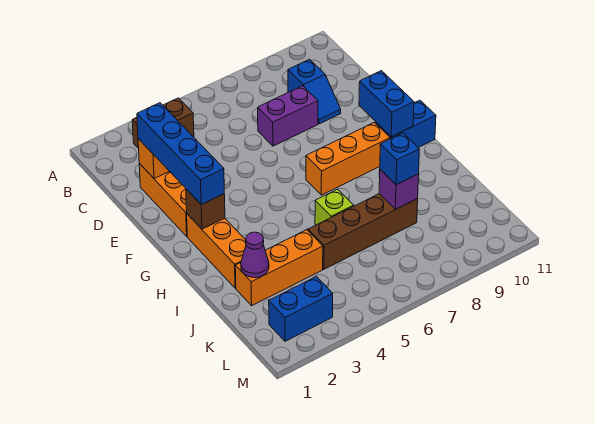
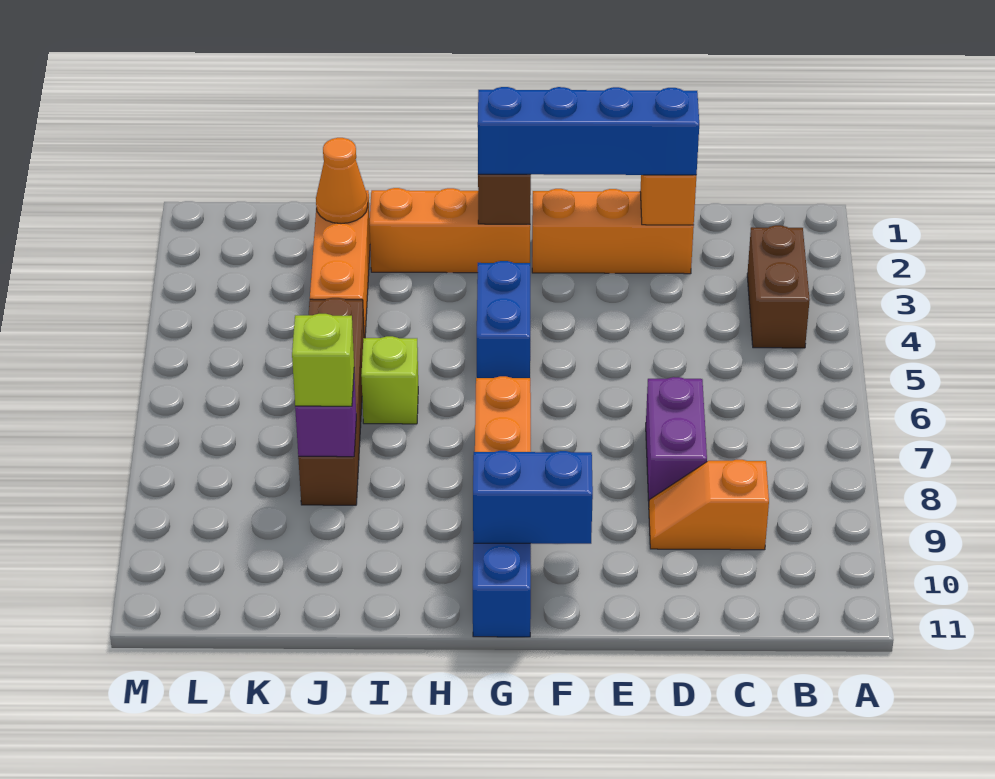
blue 1x2 slope [288,59,341,124] -> orange 1x2 slope [649,460,769,550]
purple 1x1 cone [241,232,269,278] -> orange 1x1 cone [316,138,368,224]
blue 1x1 brick [380,133,419,185] -> lime 1x1 brick [292,314,354,406]
blue 1x2 brick [269,277,333,341] -> blue 1x2 brick moved to [477,261,530,378]

